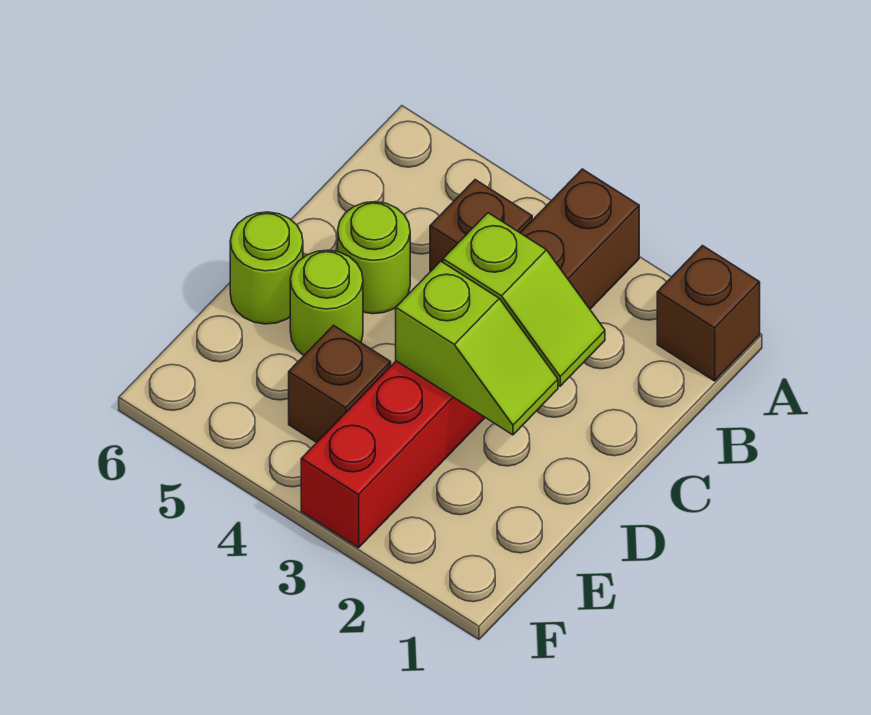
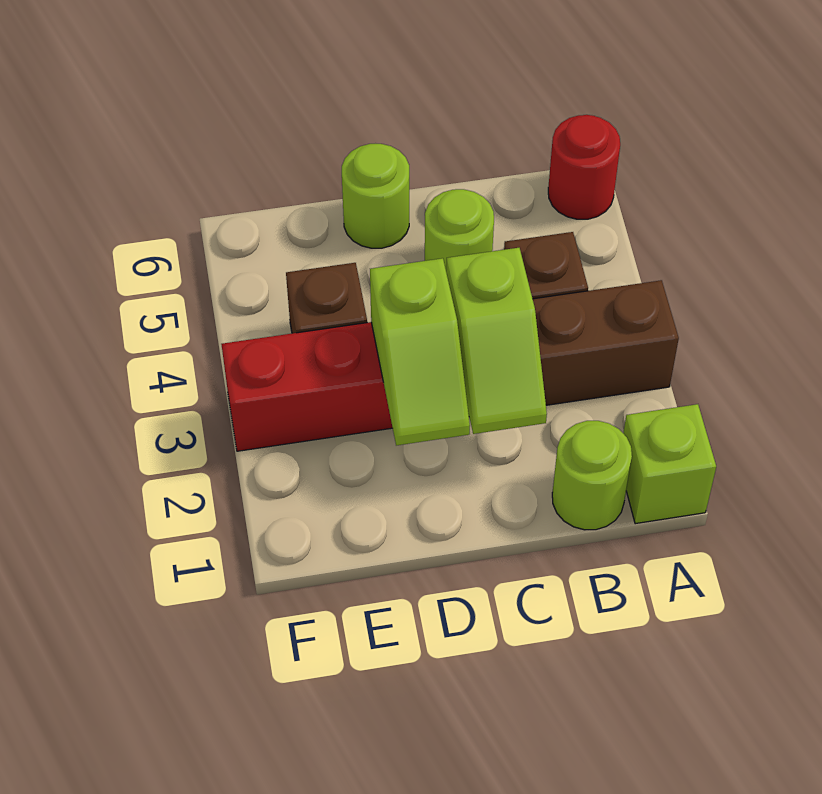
brown 1x1 brick [657,246,760,381] -> lime 1x1 brick [623,404,716,524]
none -> red 1x1 round brick [548,115,620,219]
lime 1x1 round brick [290,250,363,355] -> lime 1x1 round brick moved to [552,421,632,530]

